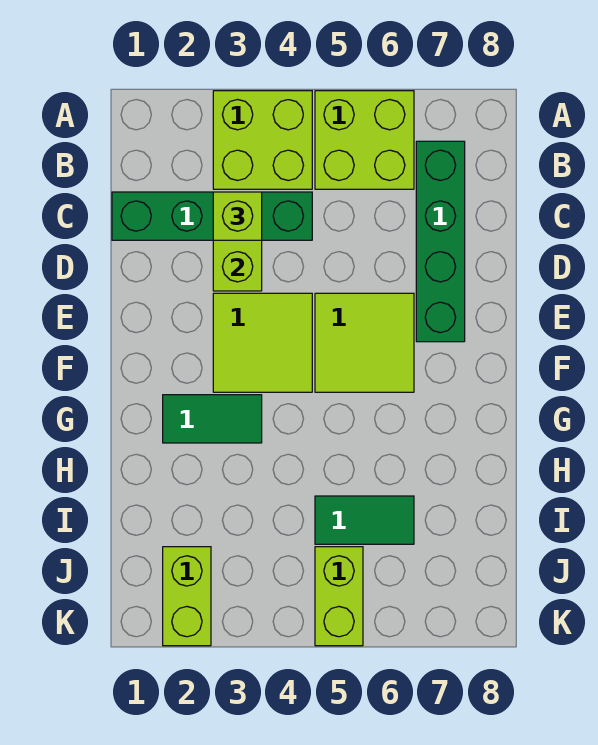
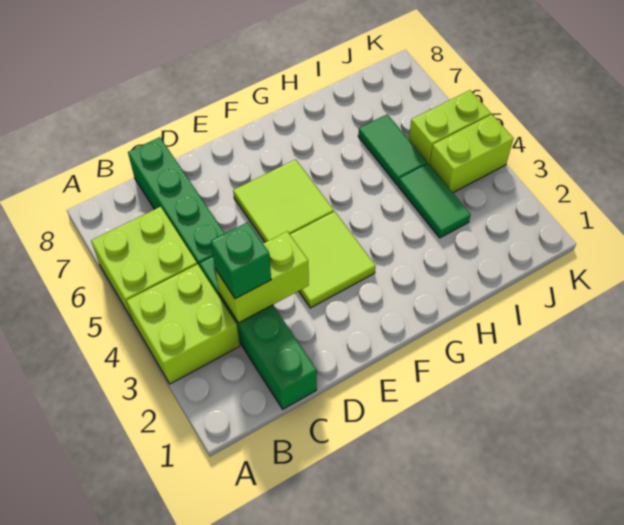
green 1x4 brick [416,141,465,342] -> green 1x4 brick turned to [128,137,225,266]
lime 1x1 brick [213,192,262,240] -> green 1x1 brick [211,222,271,299]
green 1x2 tile [163,395,262,443] -> green 1x2 tile moved to [398,164,471,238]
lime 1x2 brick [163,547,211,646] -> lime 1x2 brick moved to [429,115,513,193]

